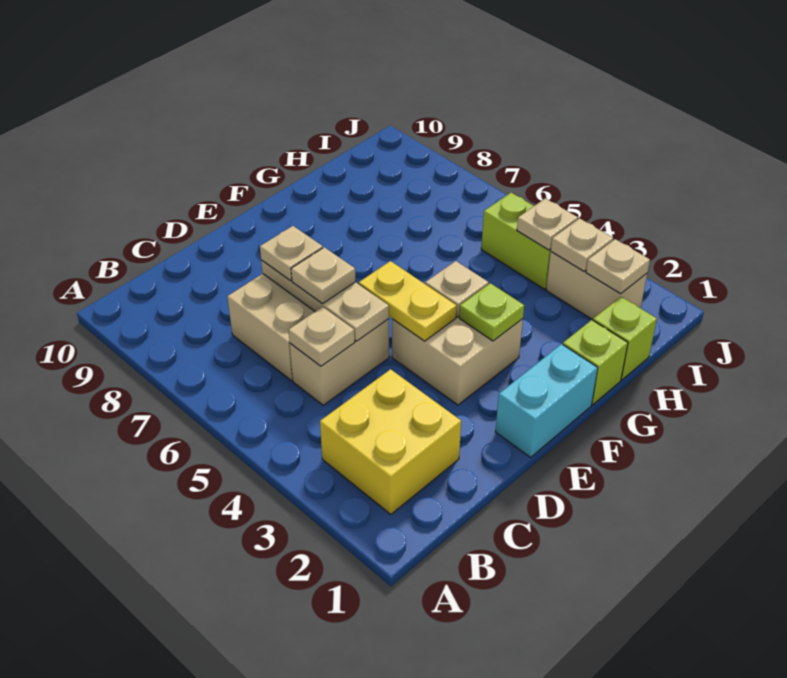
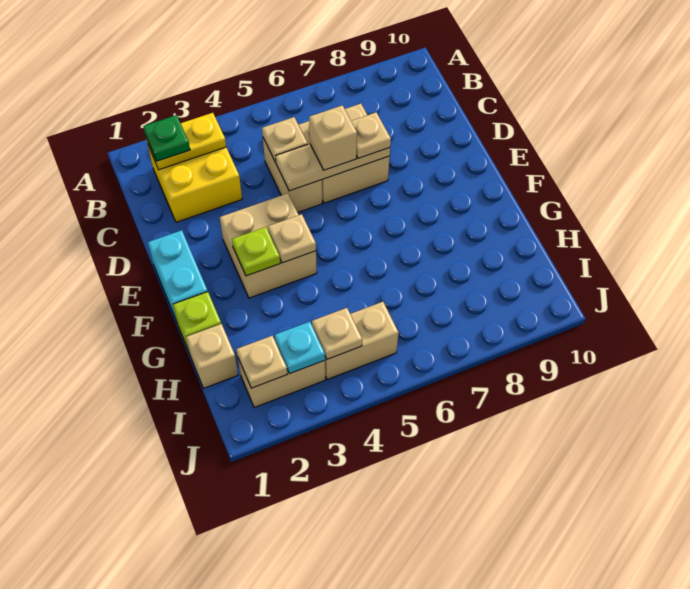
none -> green 1x1 plate [143,115,190,161]
tan 1x1 plate [291,247,355,304] -> tan 1x1 brick [309,105,357,170]
yellow 1x2 plate [359,261,457,341] -> yellow 1x2 plate moved to [146,113,226,170]
lime 1x1 brick [593,297,657,380] -> tan 1x1 brick [186,324,238,388]
tan 1x1 plate [551,218,613,271] -> cyan 1x1 plate [275,322,325,374]
lime 1x2 brick [481,193,551,289] -> tan 1x2 brick [325,302,399,380]

